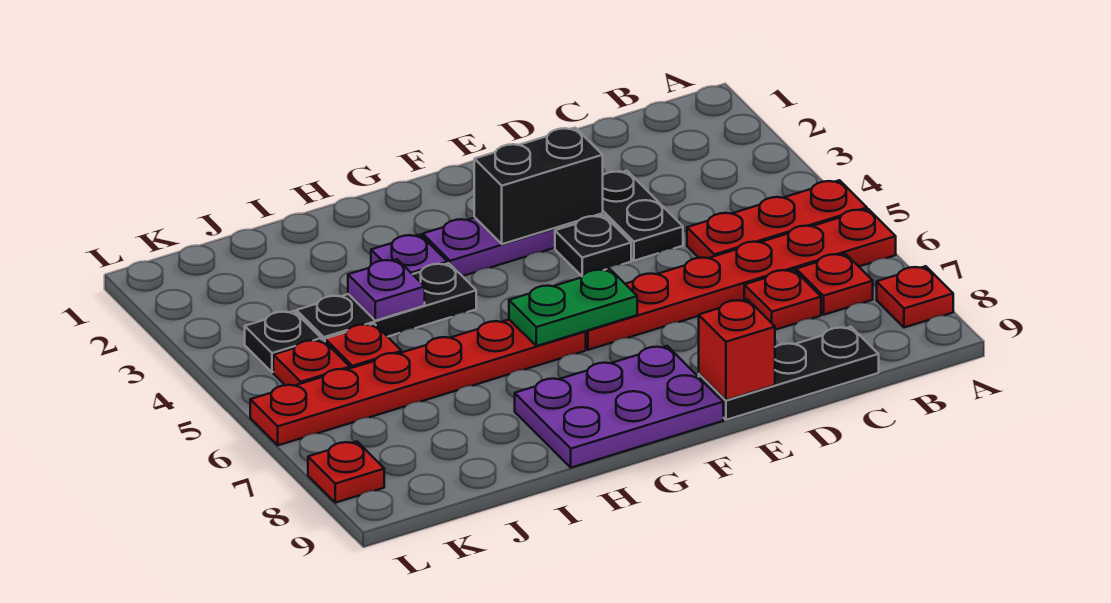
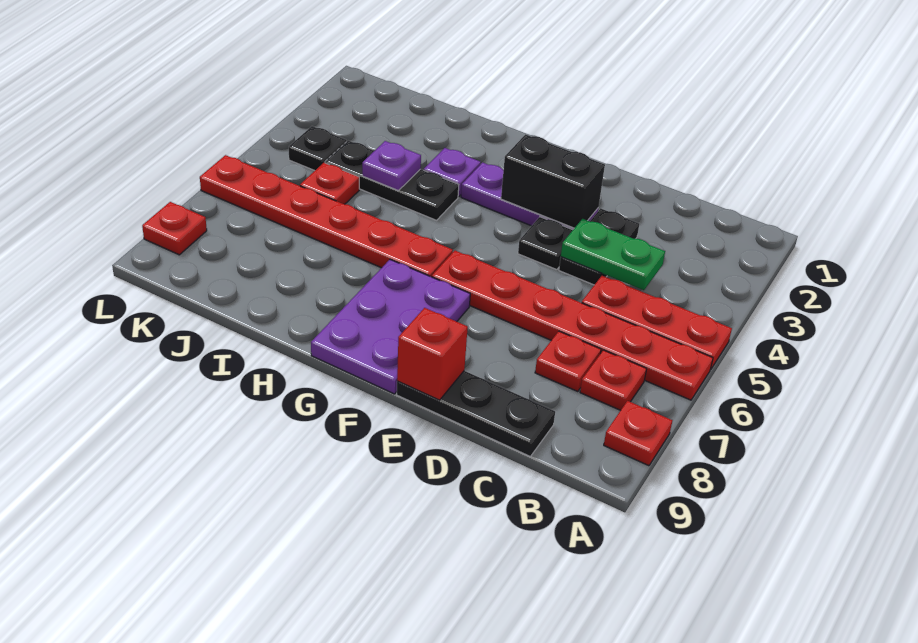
green 1x2 plate [509,269,637,346] -> green 1x2 plate moved to [561,219,665,290]
purple 2x3 plate [515,346,723,468] -> purple 2x3 plate turned to [311,260,470,394]
red 1x1 plate [273,340,350,386] -> none

